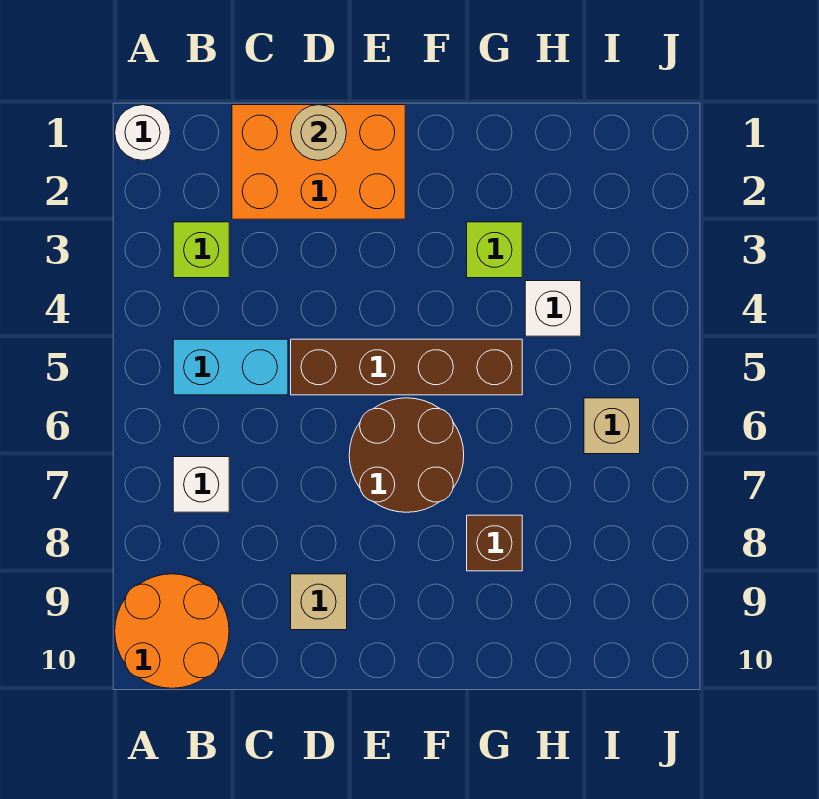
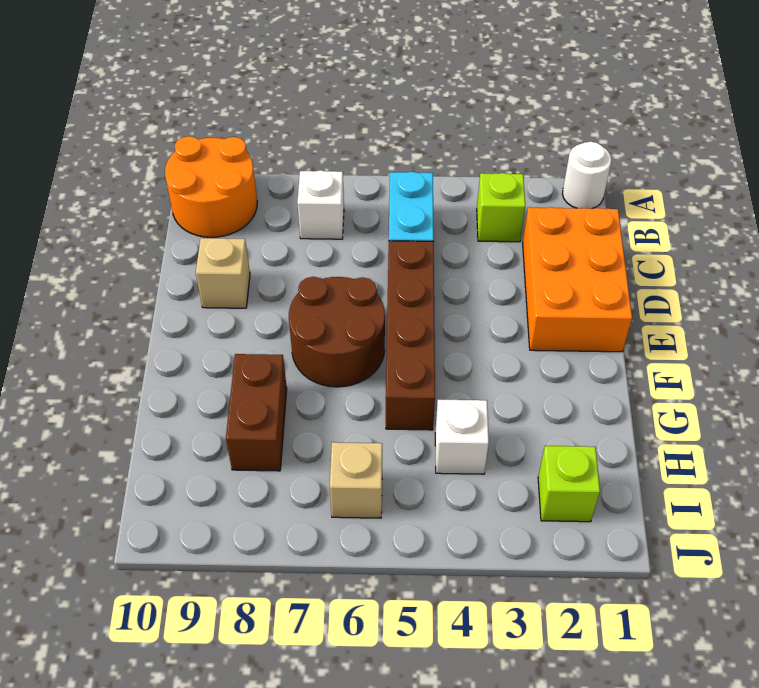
tan 1x1 round brick [291,105,346,160] -> none
lime 1x1 brick [467,222,522,278] -> lime 1x1 brick moved to [538,446,600,522]
brown 1x1 brick [467,515,522,571] -> brown 1x2 brick [226,354,287,471]

